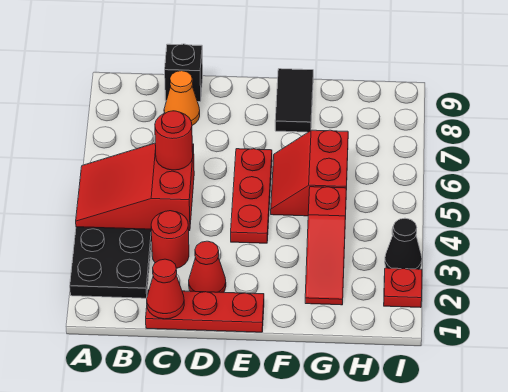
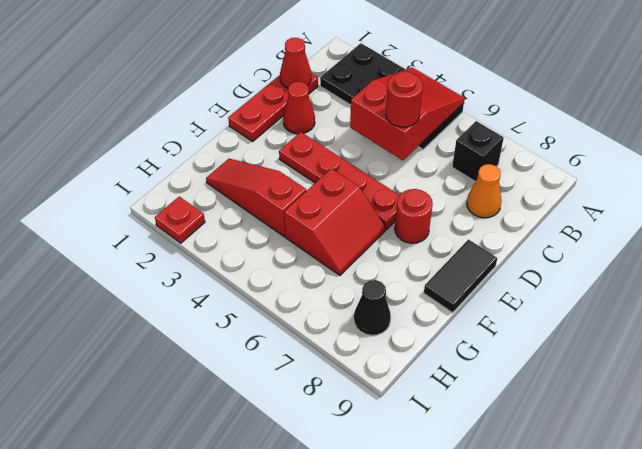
red 1x1 round brick [151,211,189,269] -> red 1x1 round brick moved to [395,189,433,243]
black 1x1 brick [165,44,203,102] -> black 1x1 brick moved to [452,121,504,182]
red 1x3 plate [231,149,272,243] -> red 1x4 plate [279,132,400,230]
red 2x2 slope [271,130,348,216] -> red 2x2 slope turned to [284,169,386,275]
black 1x2 tile [275,69,313,132] -> black 1x2 tile turned to [424,240,497,313]
black 1x1 cone [385,218,422,269] -> black 1x1 cone moved to [354,280,391,335]

